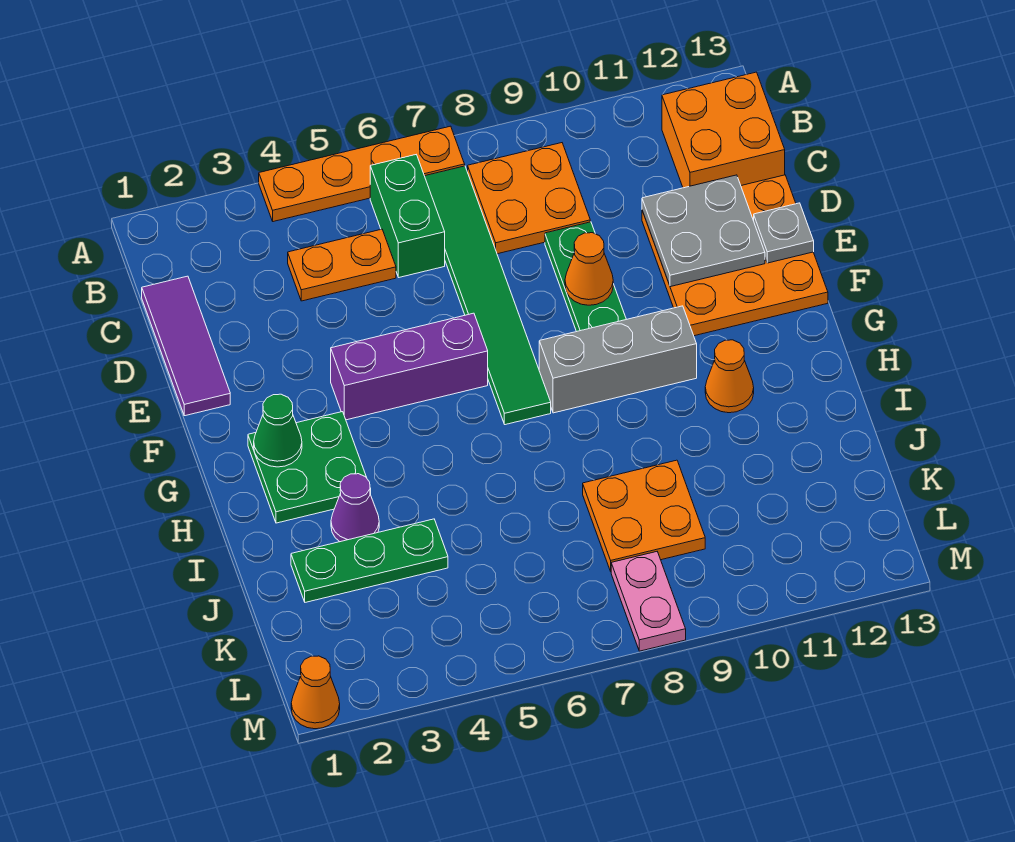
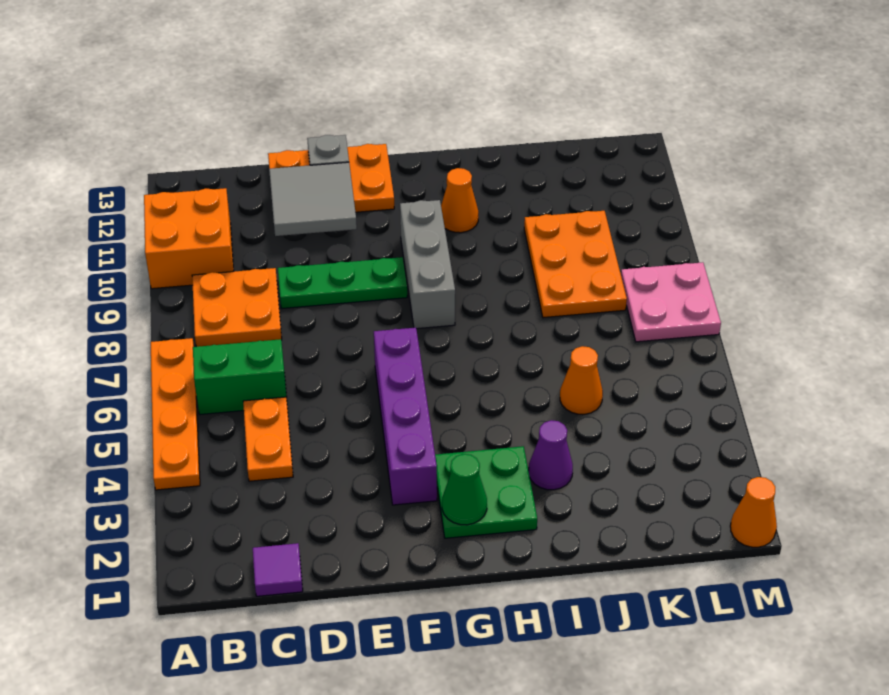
green 1x6 tile [425,166,551,425] -> none
orange 2x2 brick [662,72,785,188] -> orange 2x2 brick moved to [144,188,234,289]
purple 1x3 tile [142,276,230,416] -> purple 1x1 tile [253,543,303,596]
orange 3x3 plate [642,175,828,336] -> orange 2x3 plate [268,144,394,212]
grey 2x2 plate [642,175,765,287] -> grey 2x2 tile [269,162,357,236]
orange 1x1 cone [565,233,613,305] -> orange 1x1 cone moved to [560,346,603,414]
purple 1x3 brick [331,313,488,420] -> purple 1x4 brick [374,328,437,505]
green 1x3 plate [291,519,448,602] -> none
orange 2x2 plate [583,460,705,571] -> orange 2x3 plate [524,211,627,318]
pink 1x2 plate [611,552,686,651] -> pink 2x2 plate [621,262,721,342]

